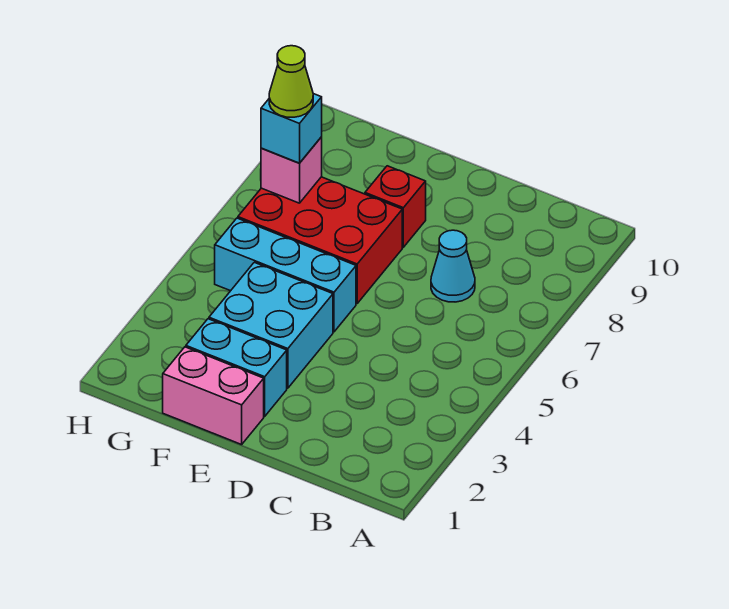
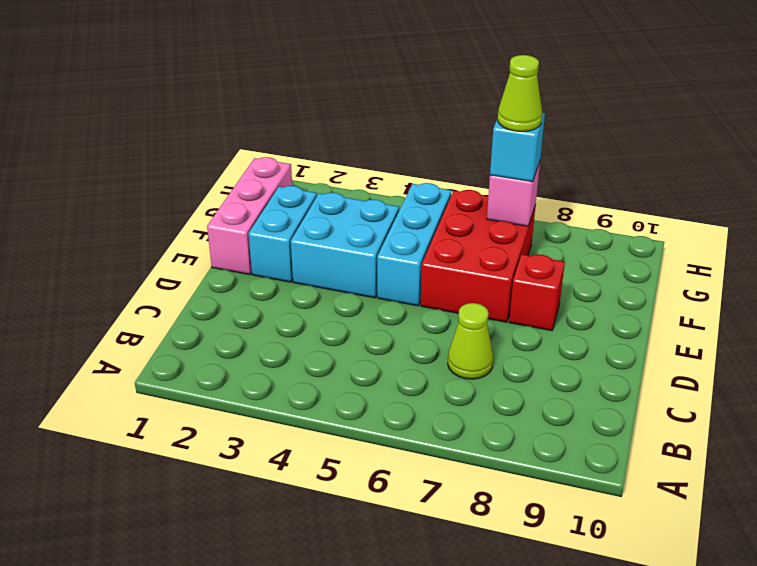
cyan 1x1 cone [431,230,475,302] -> lime 1x1 cone [448,303,493,379]
pink 1x2 brick [163,347,264,445] -> pink 1x3 brick [207,157,292,275]

